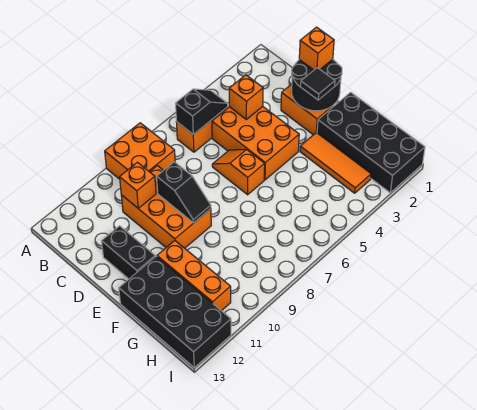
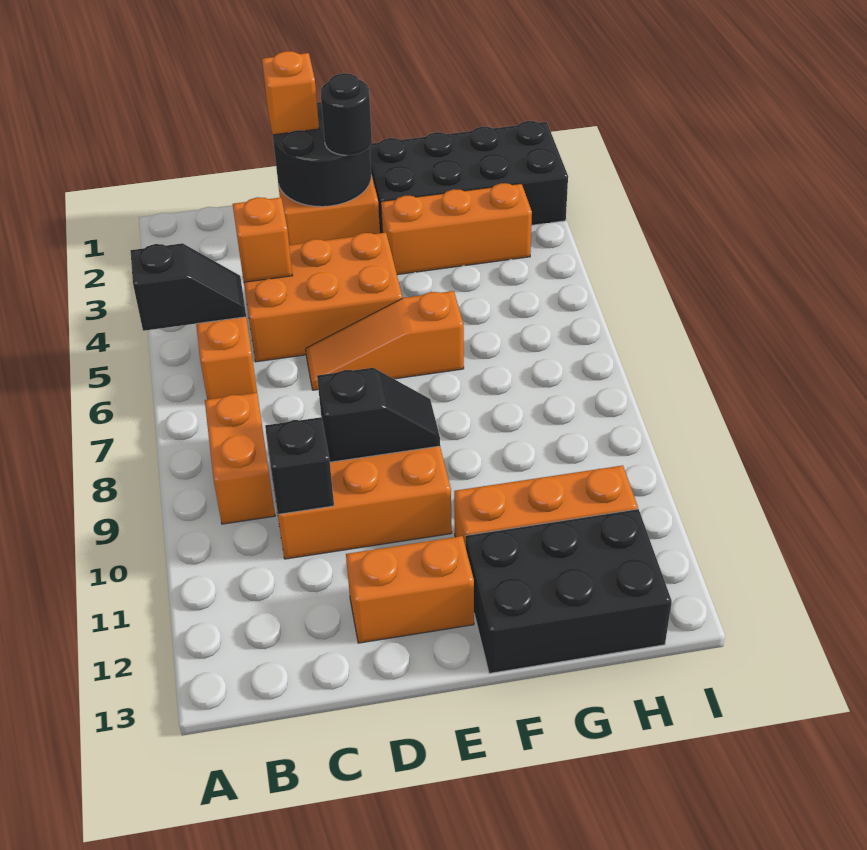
orange 2x2 brick [105,123,175,179] -> orange 1x2 brick [205,393,275,524]
black 1x2 slope [176,89,228,134] -> black 1x2 slope turned to [130,243,246,331]
orange 1x1 brick [120,162,156,208] -> black 1x1 brick [265,417,334,514]
orange 1x2 slope [212,149,265,195] -> orange 1x3 slope [306,291,464,390]
black 1x2 brick [102,226,155,279] -> orange 1x2 brick [346,536,474,643]
black 1x1 tile [301,68,335,100] -> black 1x1 round brick [321,73,372,155]
orange 1x3 tile [300,133,371,193] -> orange 1x3 brick [381,183,532,275]
black 2x4 brick [119,257,231,367] -> black 2x3 brick [466,509,672,673]

